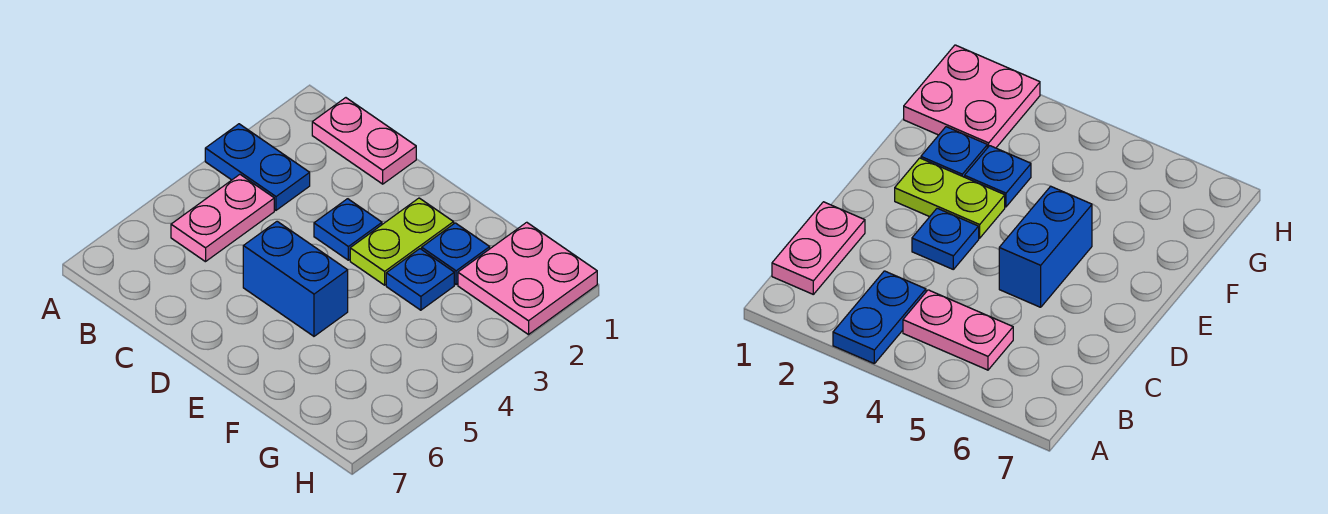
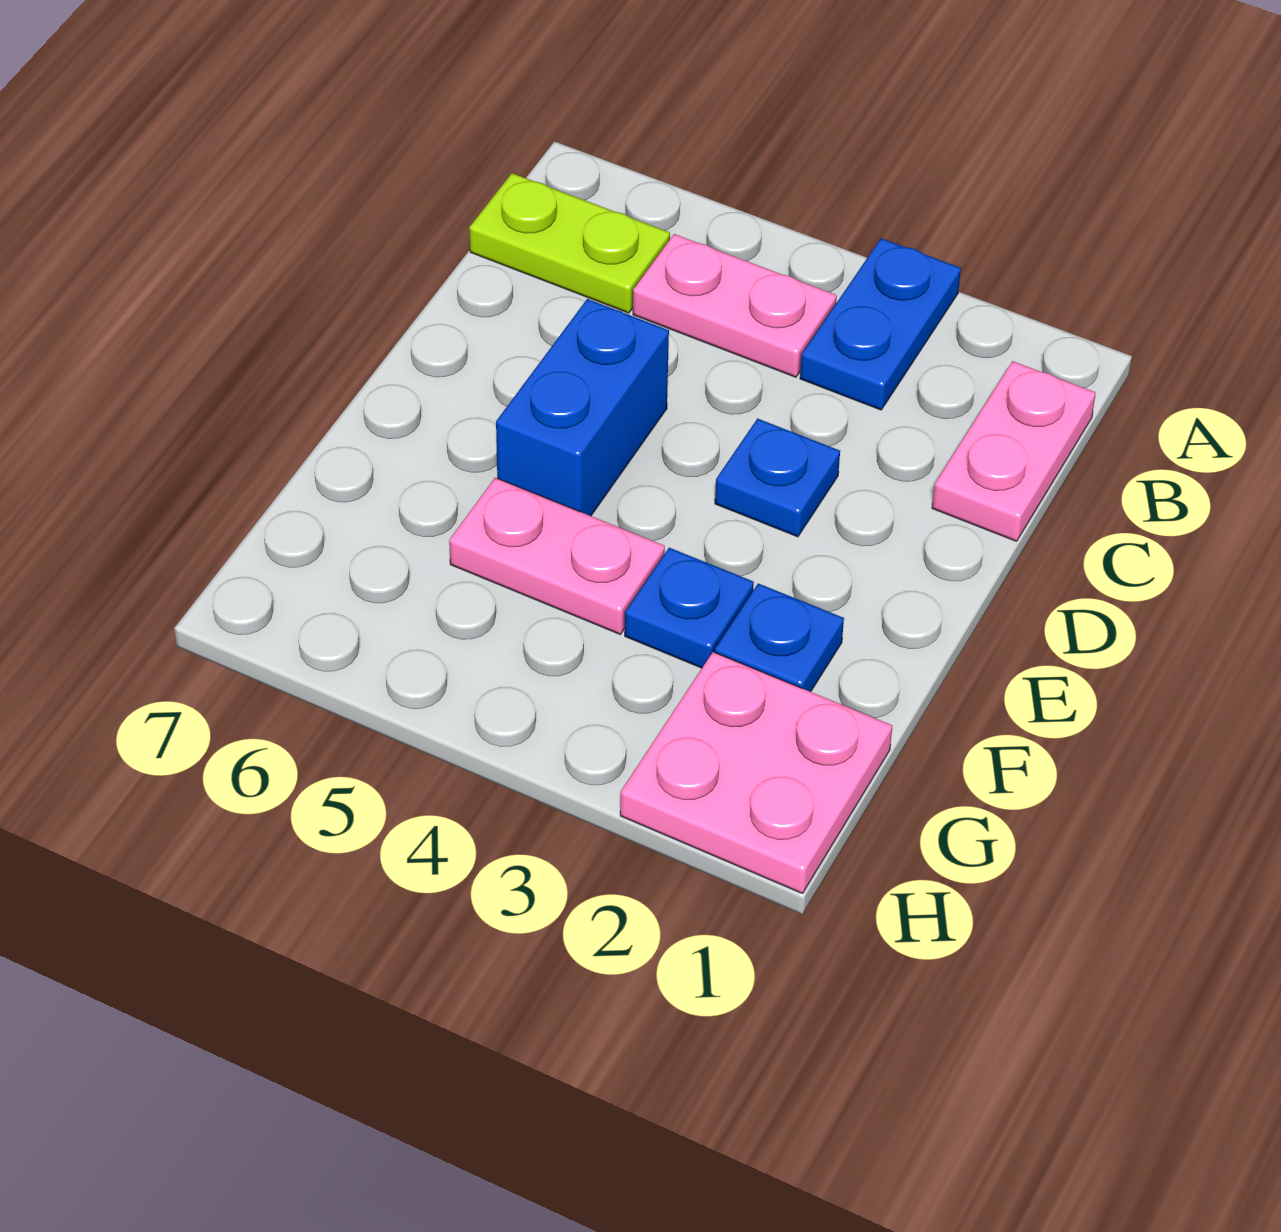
lime 1x2 plate [350,198,454,285] -> lime 1x2 plate moved to [469,173,670,313]
none -> pink 1x2 plate [449,478,665,635]

